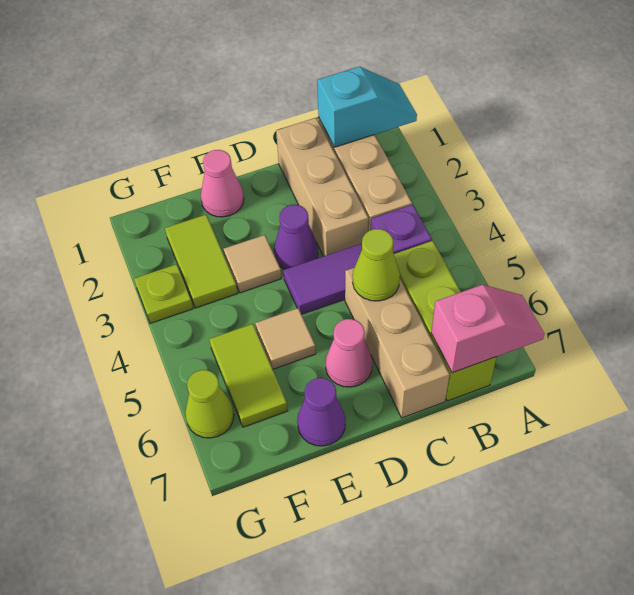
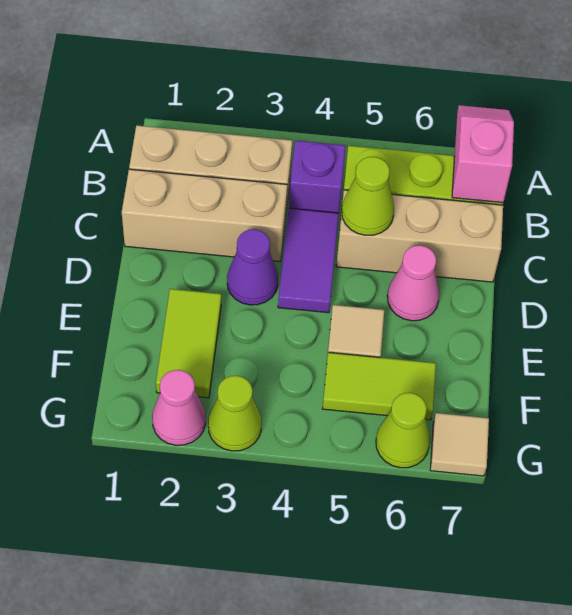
cyan 1x2 slope [317,67,417,147] -> none
pink 1x1 cone [201,150,244,217] -> pink 1x1 cone moved to [152,370,206,445]
tan 1x1 tile [224,235,281,293] -> tan 1x1 tile moved to [430,413,489,476]
purple 1x1 cone [297,378,345,446] -> none
lime 1x2 tile [165,215,237,308] -> lime 1x2 tile turned to [156,289,221,398]
lime 1x1 plate [134,264,193,323] -> lime 1x1 cone [208,376,262,451]

